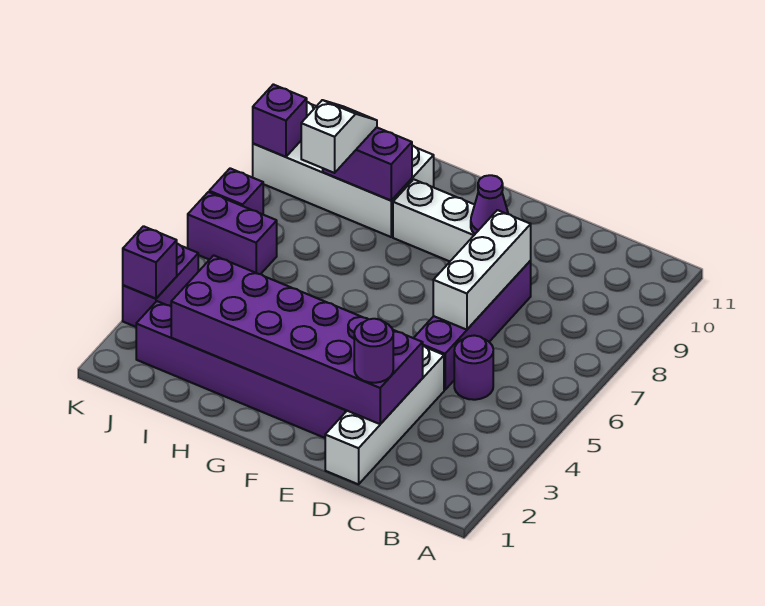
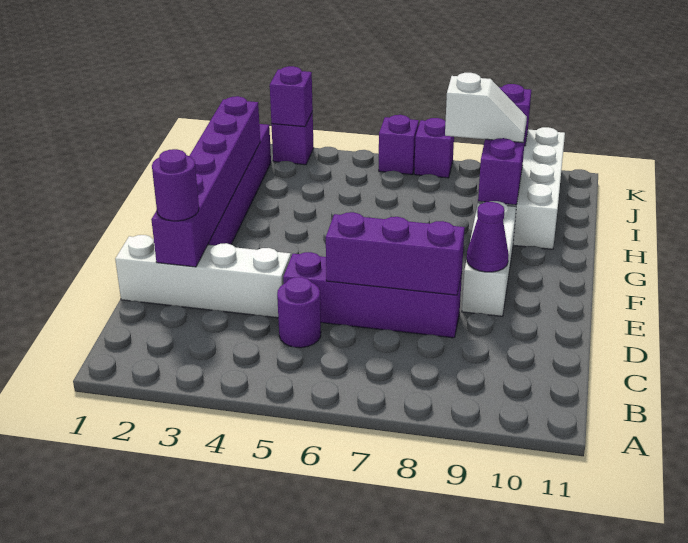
purple 2x6 brick [171,255,423,424] -> purple 1x6 brick [151,96,260,267]
white 1x3 brick [433,210,531,330] -> purple 1x3 brick [326,212,465,295]
purple 1x2 brick [188,192,277,274] -> purple 1x1 brick [379,115,419,174]
purple 1x2 brick [123,244,198,327] -> purple 1x1 brick [271,112,314,165]

